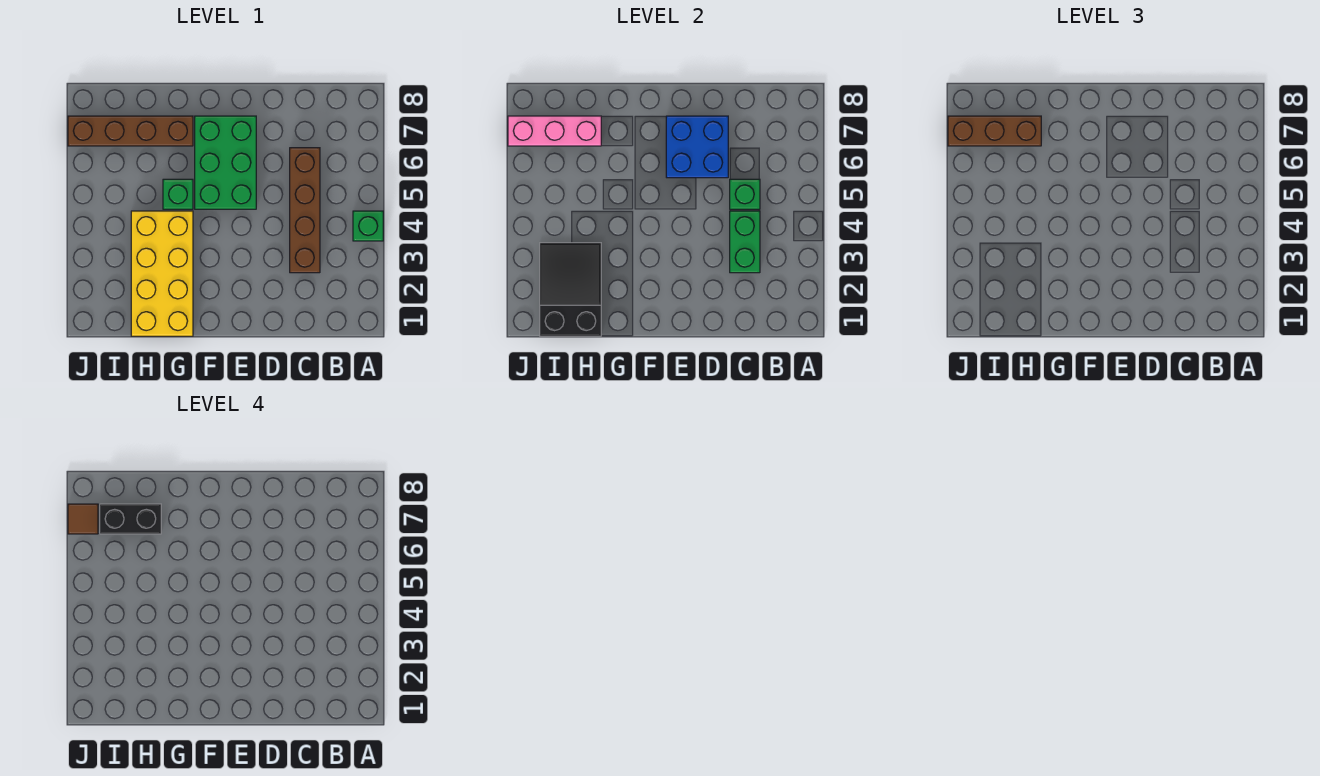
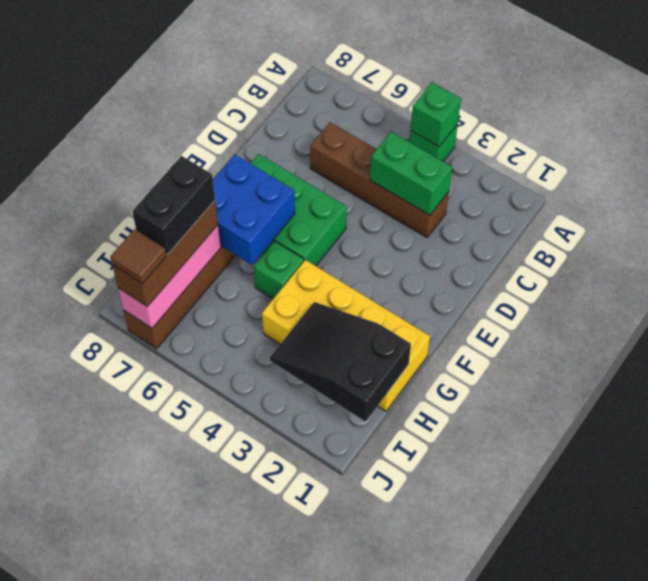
green 1x1 brick [730,179,760,209] -> green 1x1 brick moved to [411,82,461,147]
blue 2x2 brick [666,116,728,178] -> blue 2x2 brick moved to [213,155,295,265]

